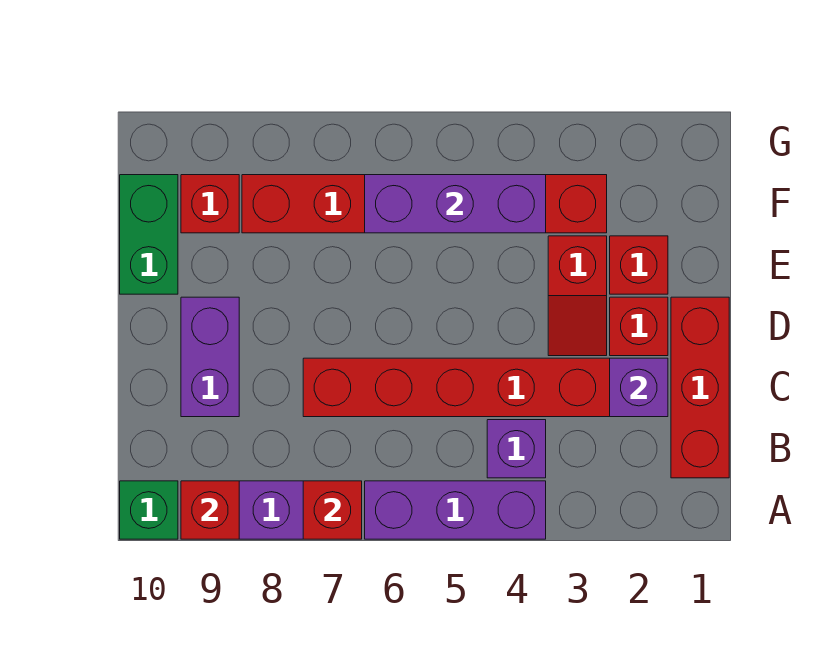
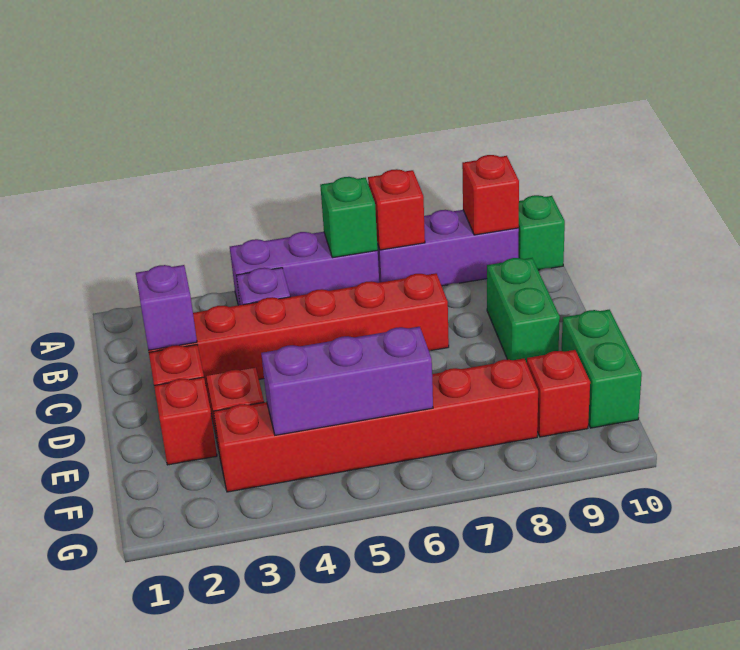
none -> green 1x1 brick [320,177,378,258]
red 1x3 brick [671,297,729,478] -> none
purple 1x2 brick [181,297,239,417] -> green 1x2 brick [487,258,560,363]

